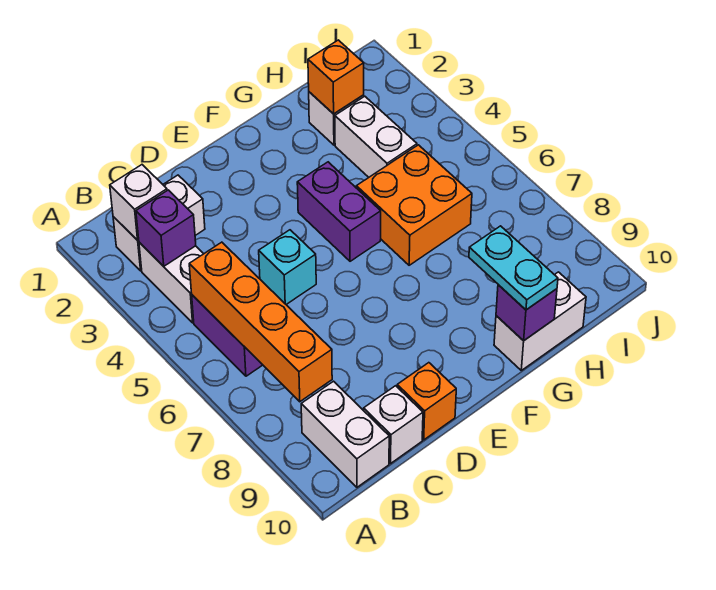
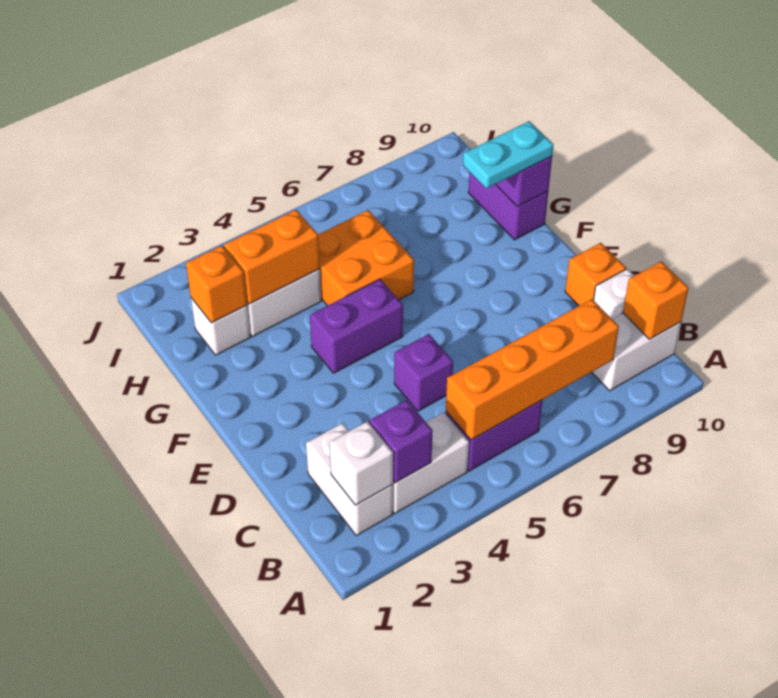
none -> orange 1x1 brick [623,261,689,339]
cyan 1x1 brick [259,230,316,304] -> purple 1x1 brick [394,334,453,411]
white 1x2 brick [494,272,586,370] -> purple 1x2 brick [468,173,548,240]
none -> orange 1x2 brick [224,210,320,304]

